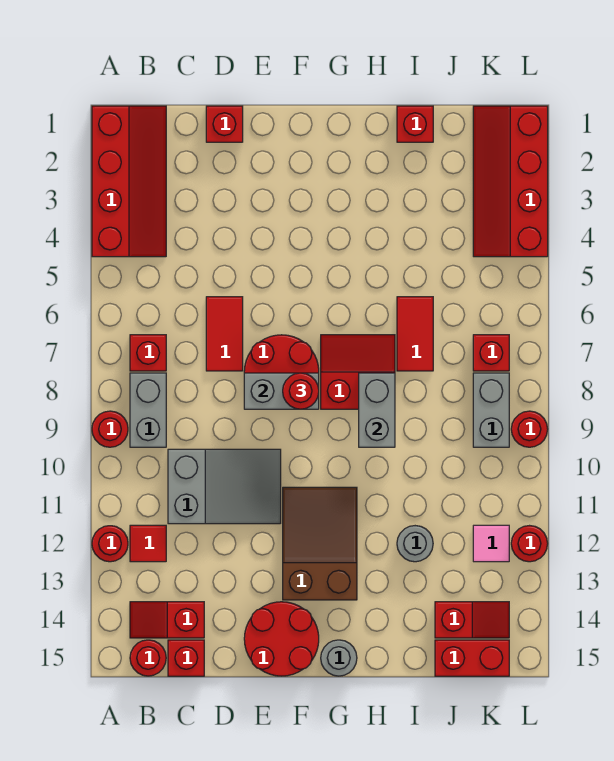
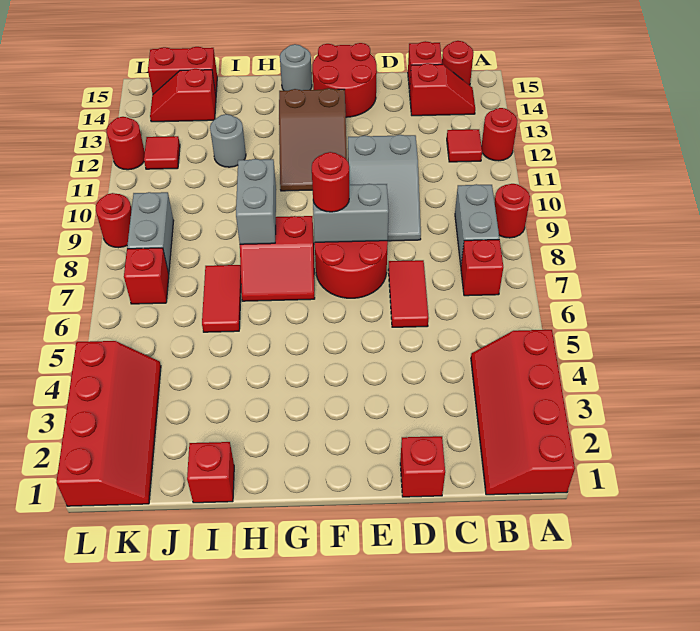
grey 2x3 slope [168,449,281,524] -> grey 2x3 slope turned to [348,135,421,241]
pink 1x1 tile [473,525,509,562] -> red 1x1 tile [144,136,180,169]

